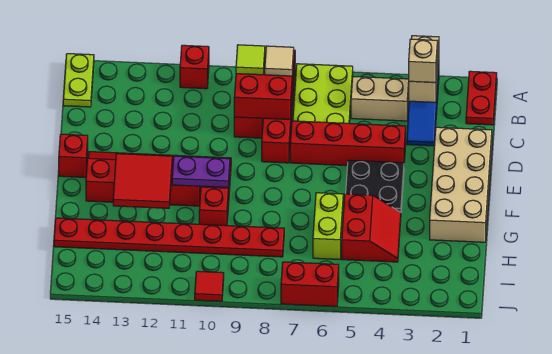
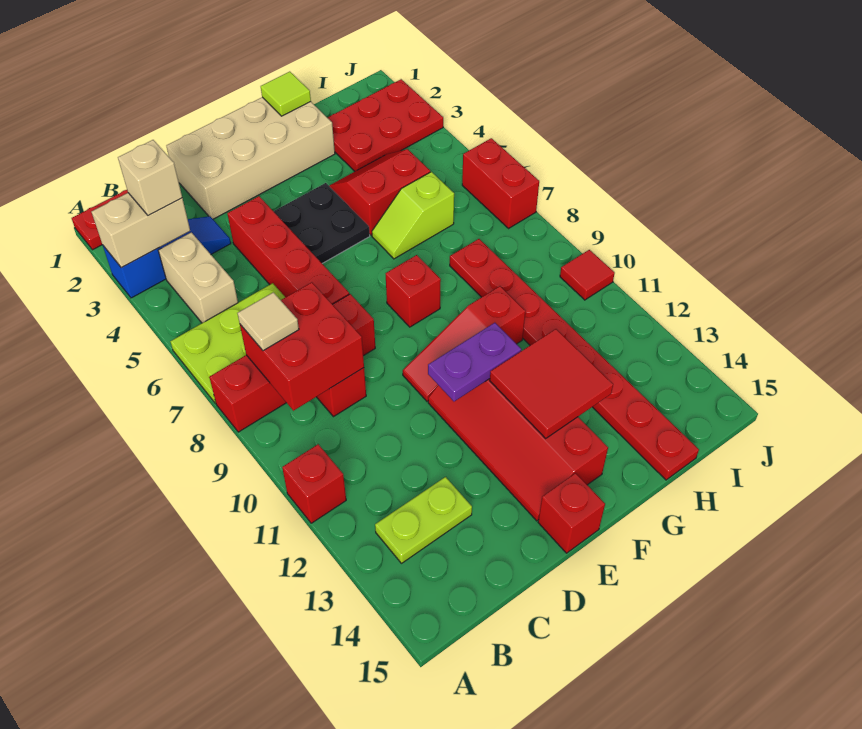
lime 1x2 plate [63,54,94,107] -> lime 1x2 plate moved to [375,477,472,563]
lime 1x1 tile [236,45,265,75] -> lime 1x1 tile moved to [261,72,311,116]
none -> red 1x1 brick [386,255,441,327]
purple 1x2 plate [172,156,230,187] -> purple 1x2 plate turned to [428,323,521,401]
lime 1x2 brick [313,193,343,259] -> lime 1x2 slope [372,172,454,259]
none -> red 2x3 plate [328,79,443,171]

